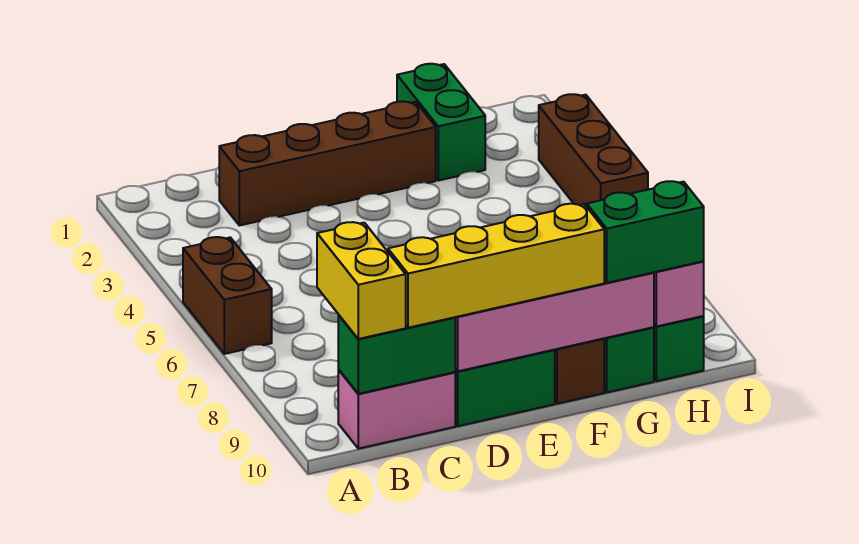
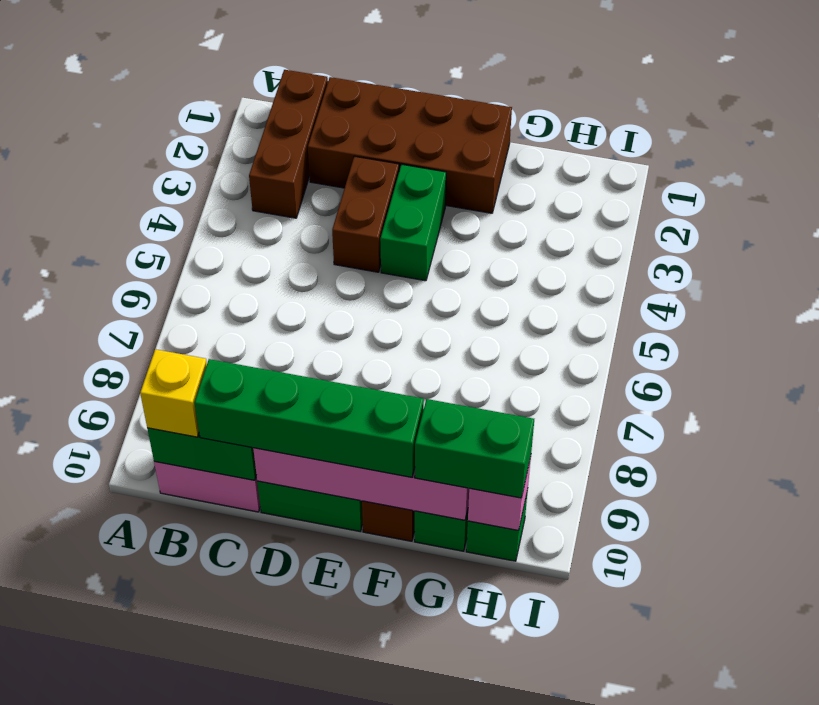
brown 1x2 brick [183,237,272,354] -> brown 1x2 brick moved to [332,156,399,272]
yellow 1x2 brick [317,222,406,339] -> yellow 1x1 brick [140,349,207,437]
brown 1x4 brick [219,101,436,226] -> brown 2x4 brick [308,77,512,213]
yellow 1x4 brick [388,204,604,328] -> green 1x4 brick [195,359,424,477]
green 1x2 brick [397,64,485,181] -> green 1x2 brick moved to [380,164,446,281]
brown 1x3 brick [539,94,648,207] -> brown 1x3 brick moved to [249,70,328,218]

